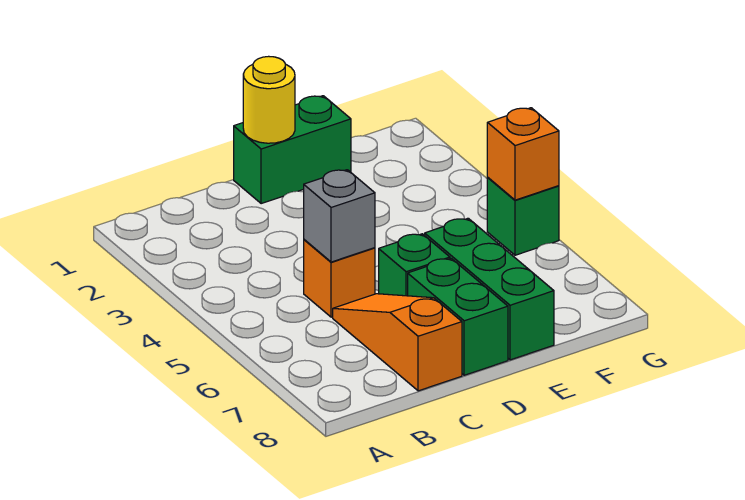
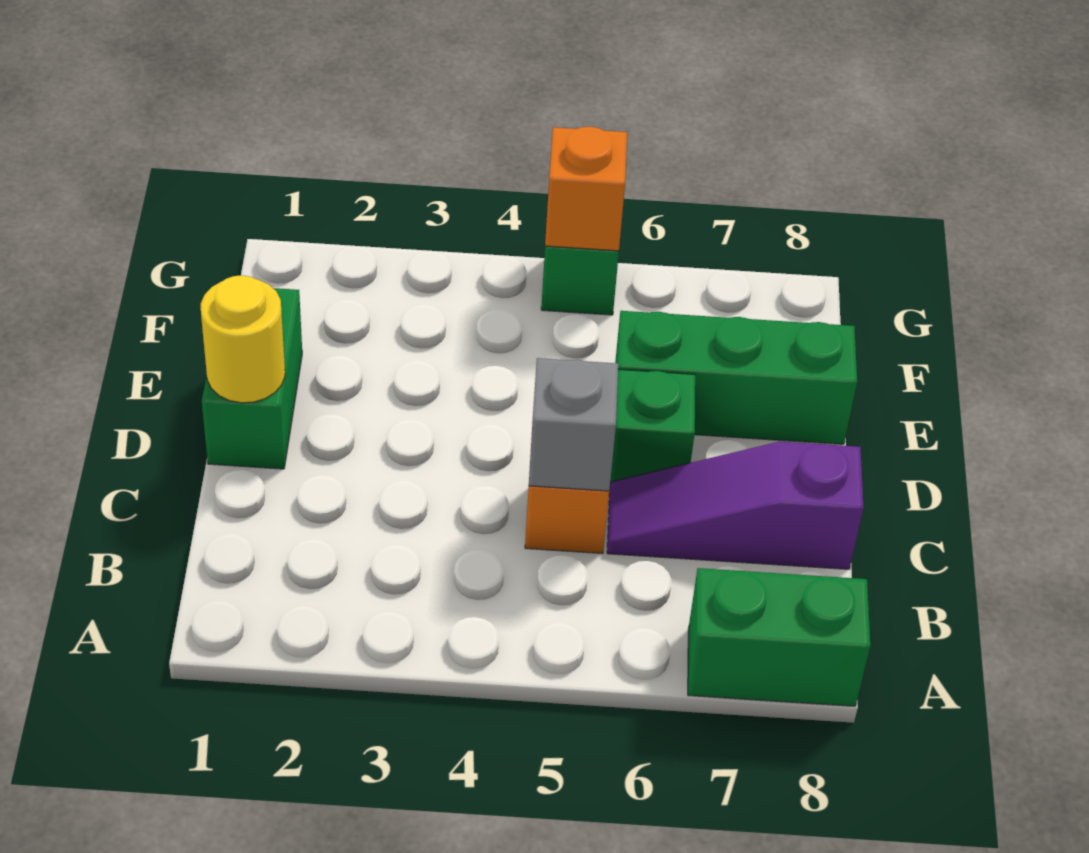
orange 1x3 slope [333,294,462,391] -> purple 1x3 slope [607,442,864,569]
green 1x2 brick [408,258,508,375] -> green 1x2 brick moved to [688,568,870,706]

